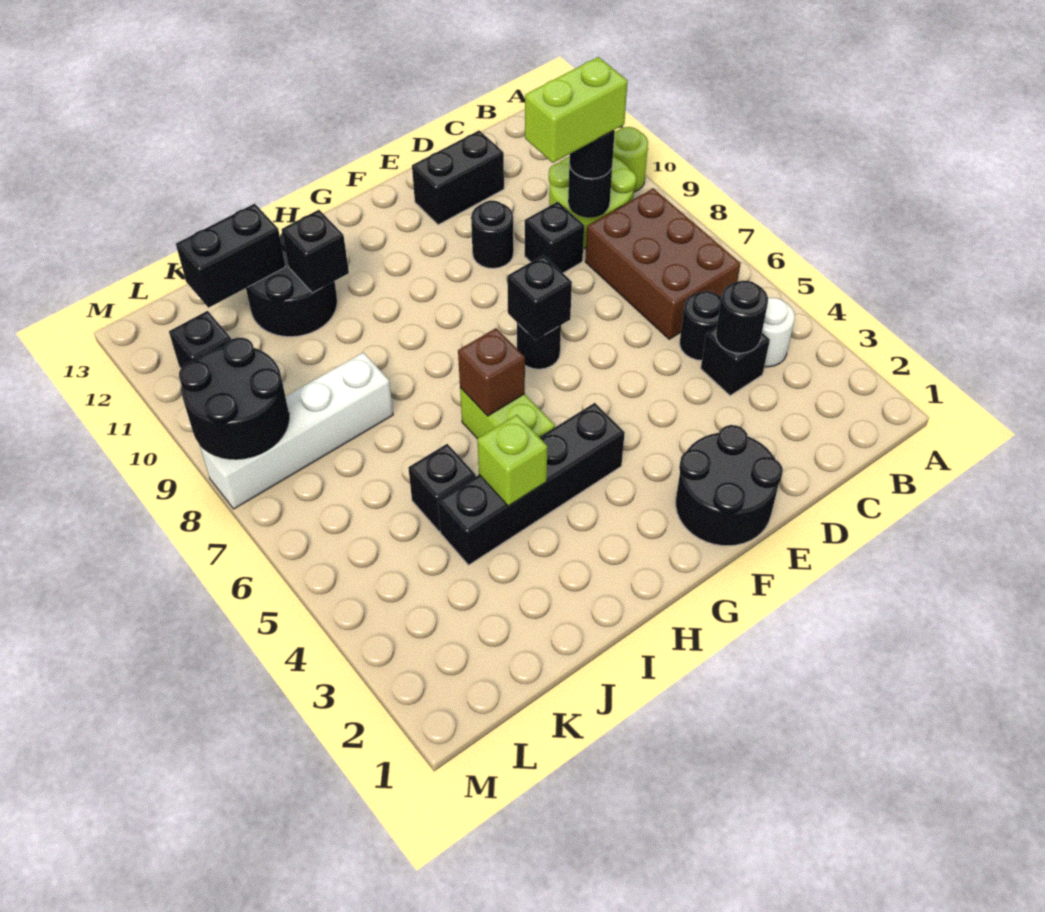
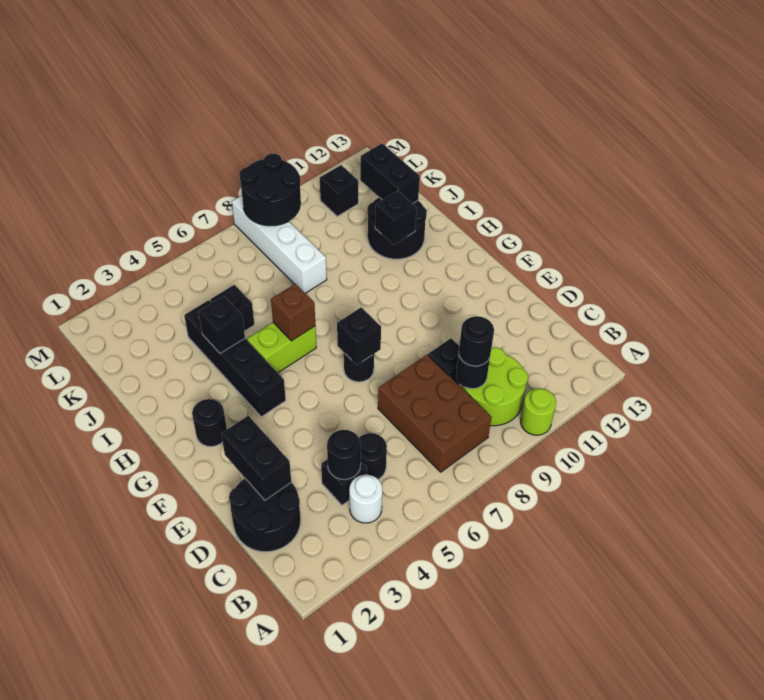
brown 2x3 brick [585,188,741,339] -> brown 2x3 brick turned to [378,355,492,472]
lime 1x2 brick [525,57,628,163] -> none
black 1x2 brick [412,130,504,225] -> black 1x2 brick moved to [221,416,291,500]
black 2x2 round brick [676,425,783,546] -> black 2x2 round brick moved to [229,479,300,552]
black 1x1 round brick [471,201,514,268] -> black 1x1 round brick moved to [192,399,227,447]
lime 1x1 brick [477,415,547,506] -> black 1x1 brick [199,296,245,353]

